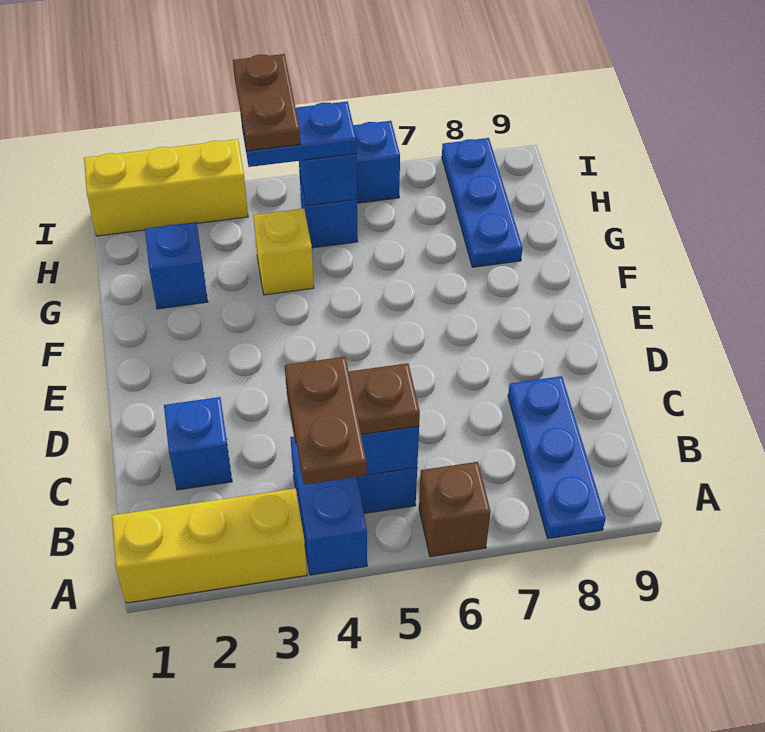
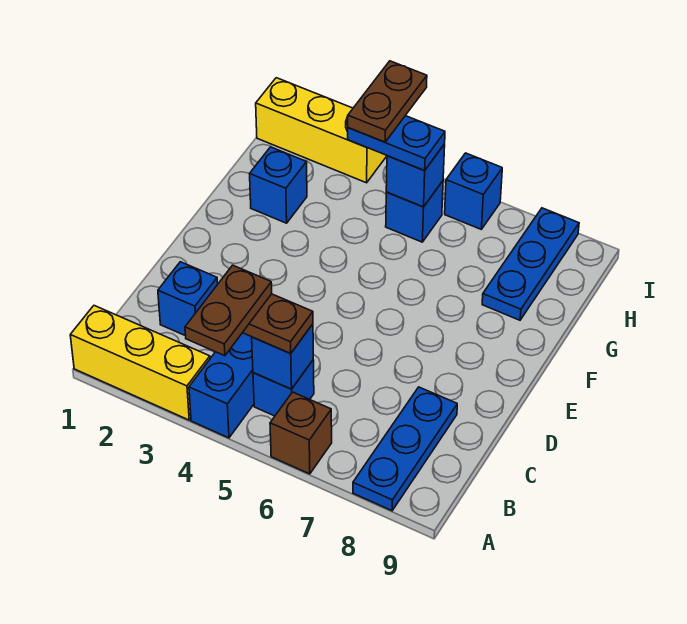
yellow 1x1 brick [253,209,314,295] -> none

